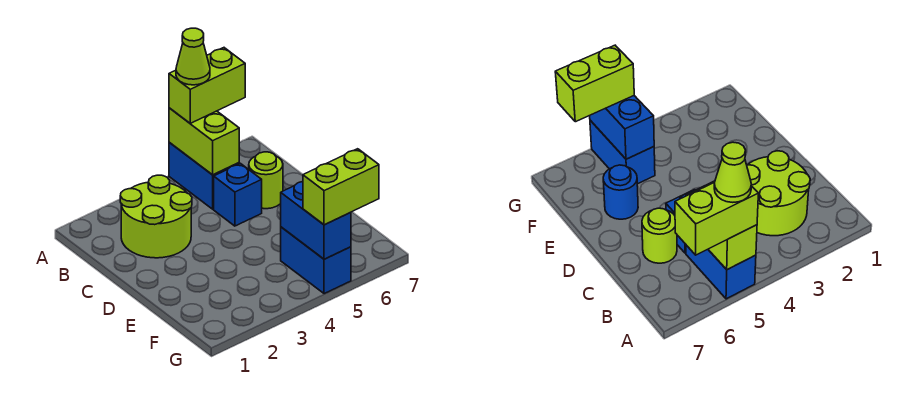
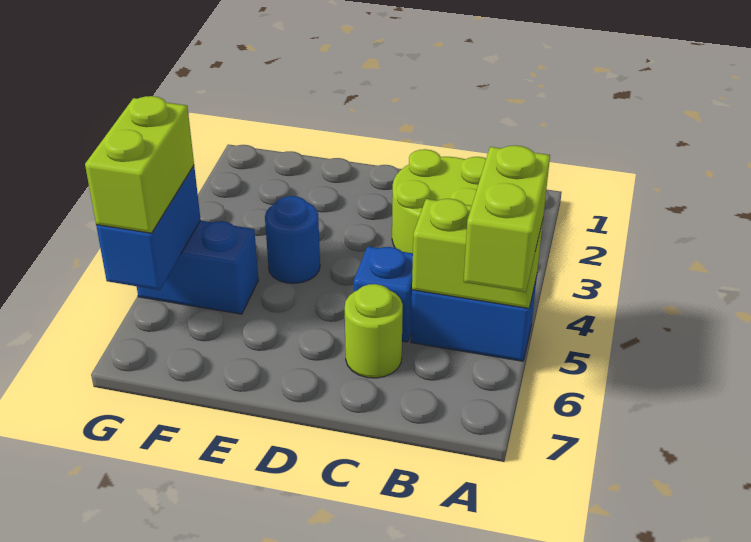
lime 1x1 cone [176,28,210,85] -> none
blue 1x1 round brick [603,165,638,219] -> blue 1x1 round brick moved to [265,196,320,283]
blue 1x2 brick [281,182,351,259] -> blue 1x2 brick turned to [96,166,201,290]

